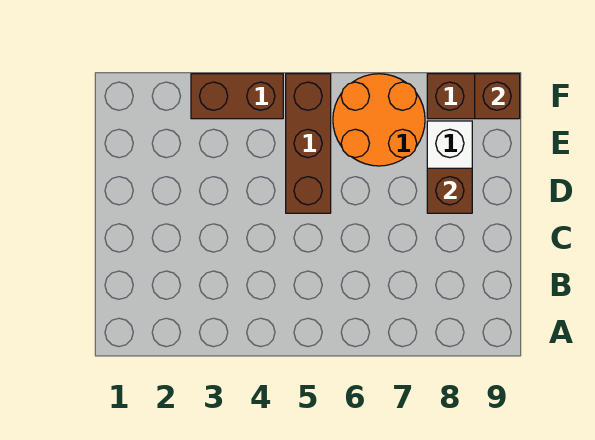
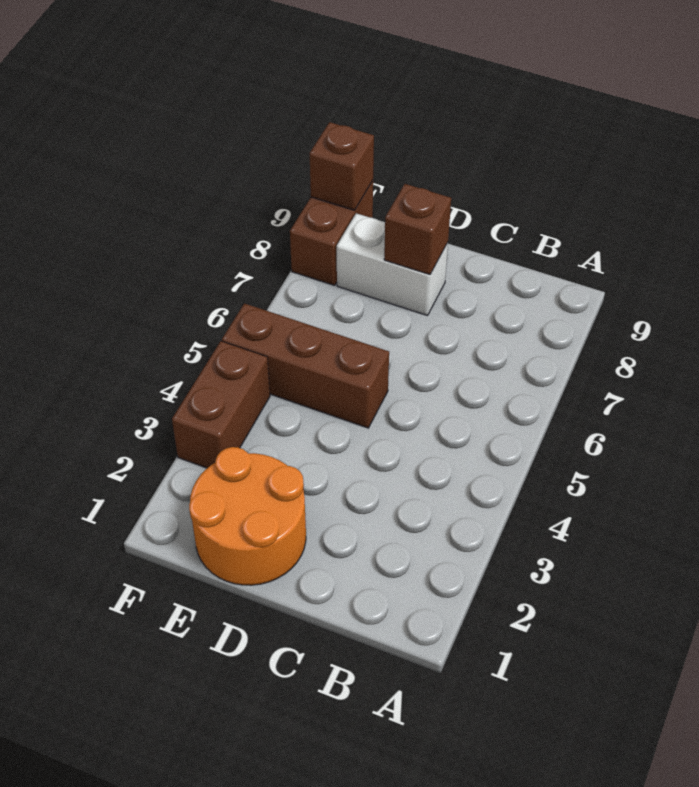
orange 2x2 round brick [333,74,425,166] -> orange 2x2 round brick moved to [189,447,306,585]

